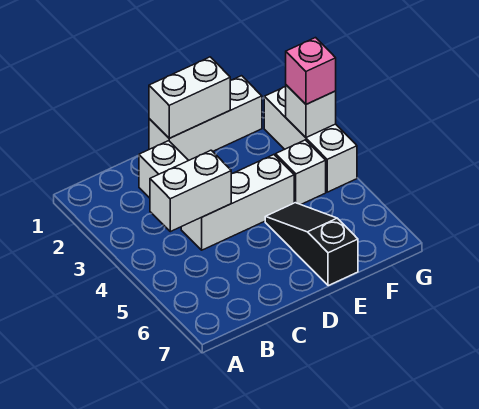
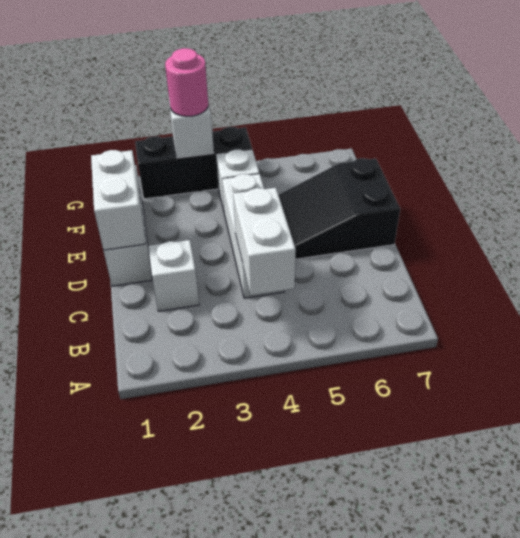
black 1x3 slope [265,203,358,286] -> black 2x3 slope [279,158,400,259]
white 1x3 brick [264,87,357,192] -> black 1x3 brick [135,127,252,199]
pink 1x1 brick [286,38,336,104] -> pink 1x1 round brick [165,48,208,116]

